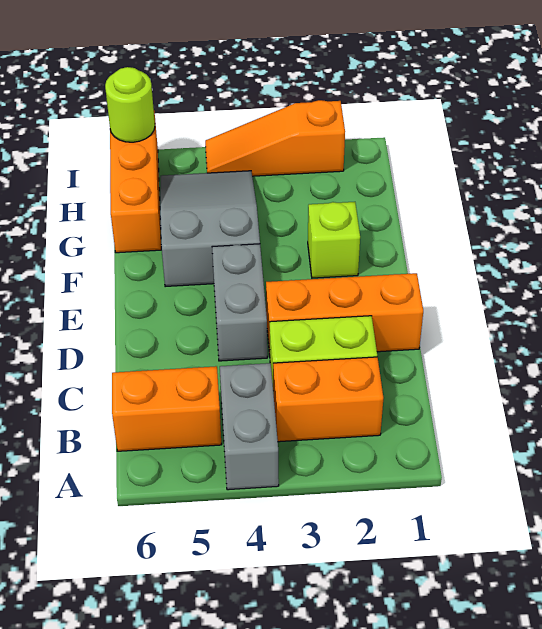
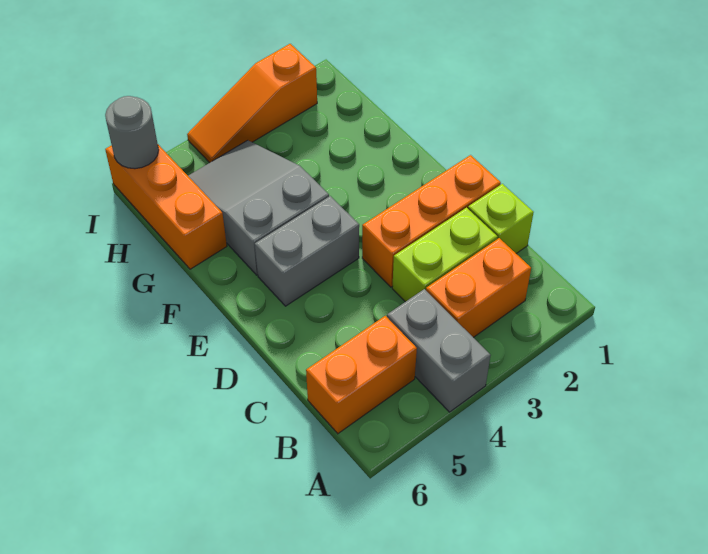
grey 1x2 brick [212,244,267,361] -> grey 1x2 brick turned to [255,196,359,306]
lime 1x1 brick [308,202,360,278] -> lime 1x1 brick moved to [468,184,534,253]
lime 1x1 round brick [105,67,155,142] -> grey 1x1 round brick [105,96,159,169]

